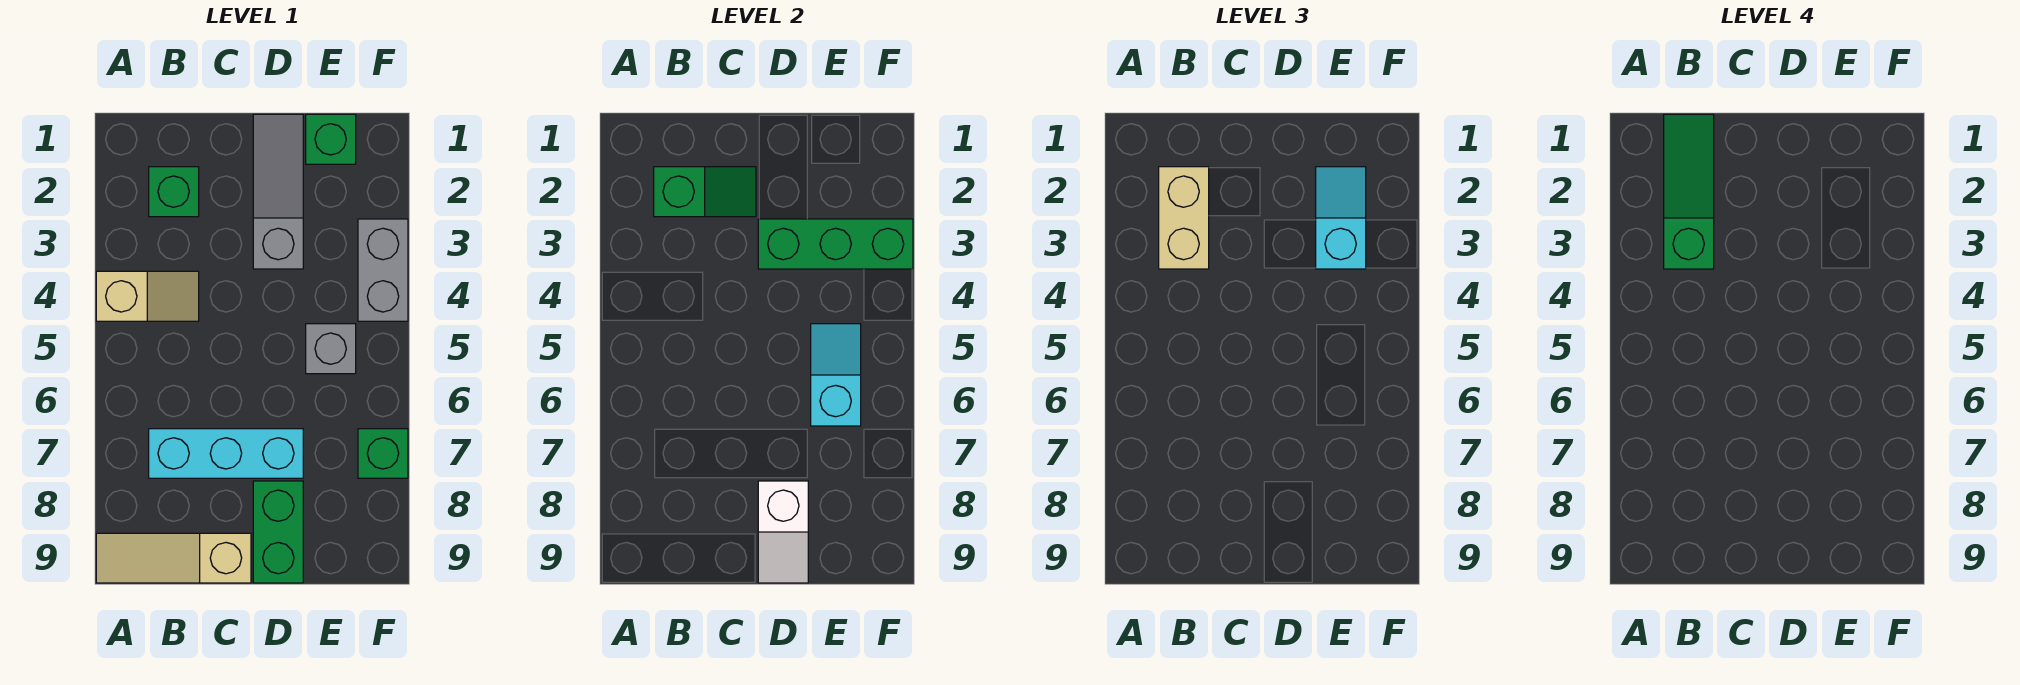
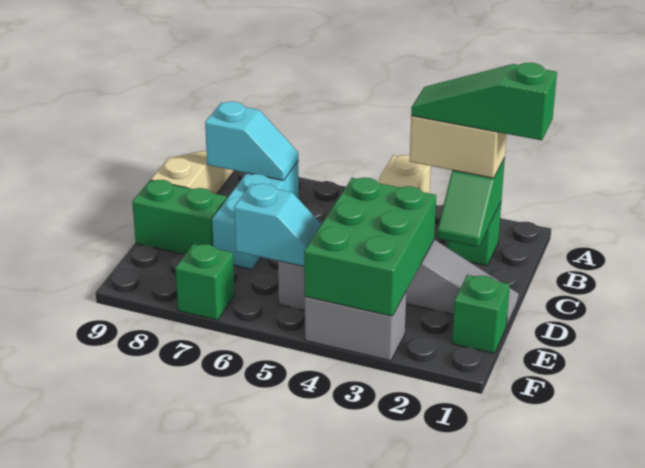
green 1x3 slope [1664,114,1714,269] -> green 1x3 slope turned to [411,63,557,140]
green 1x3 brick [758,219,913,269] -> green 2x3 brick [304,178,436,316]
white 1x2 slope [758,481,808,583] -> none
cyan 1x2 slope [1316,167,1366,269] -> cyan 1x2 slope moved to [205,101,298,180]

